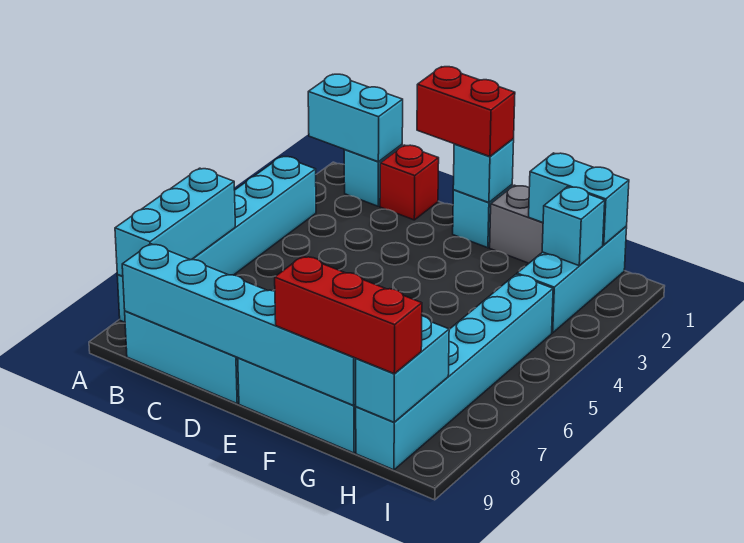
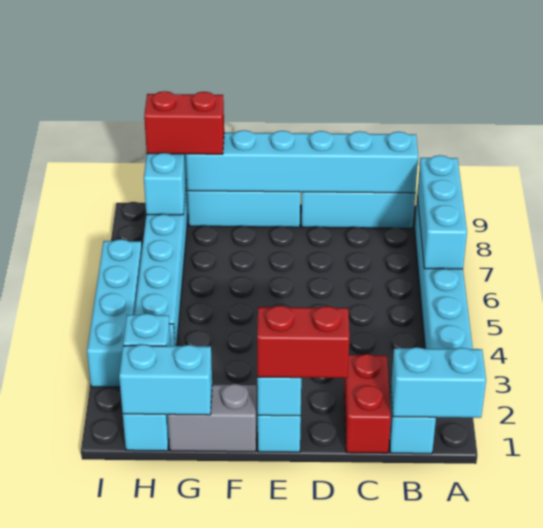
red 1x1 brick [380,145,439,220] -> red 1x2 brick [344,354,391,453]
red 1x3 brick [275,256,422,374] -> red 1x2 brick [144,91,224,154]
none -> cyan 1x4 brick [87,239,142,387]

